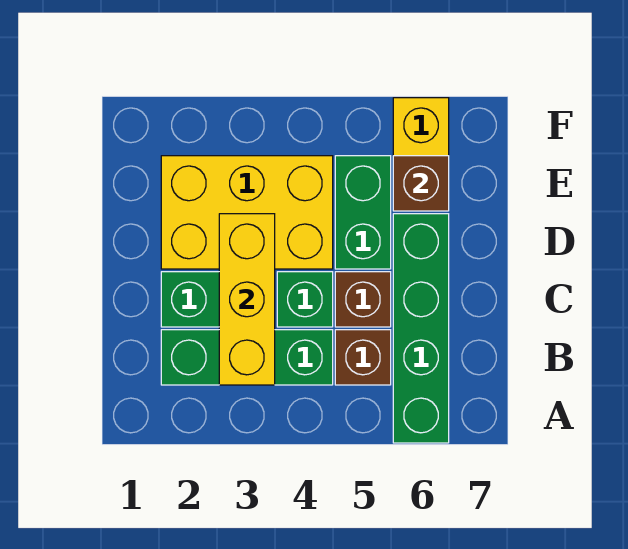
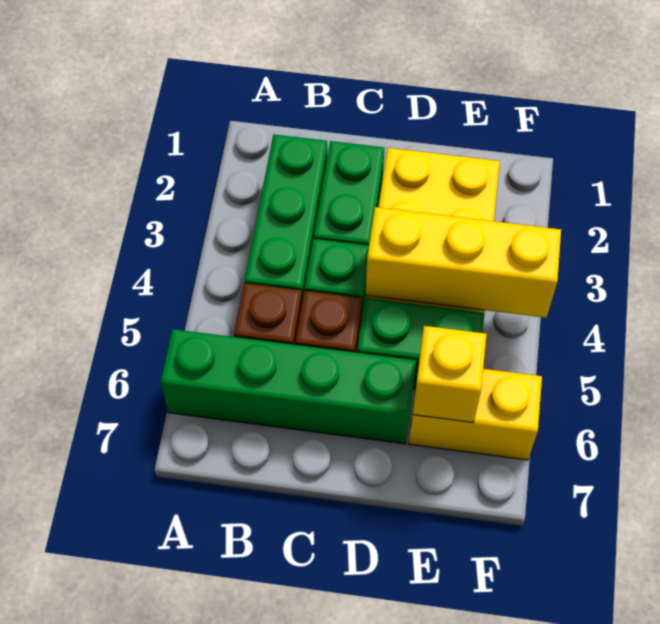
yellow 1x3 brick [219,214,275,385] -> yellow 1x3 brick moved to [365,207,561,318]
brown 1x1 brick [393,156,449,211] -> yellow 1x1 brick [413,326,487,423]

